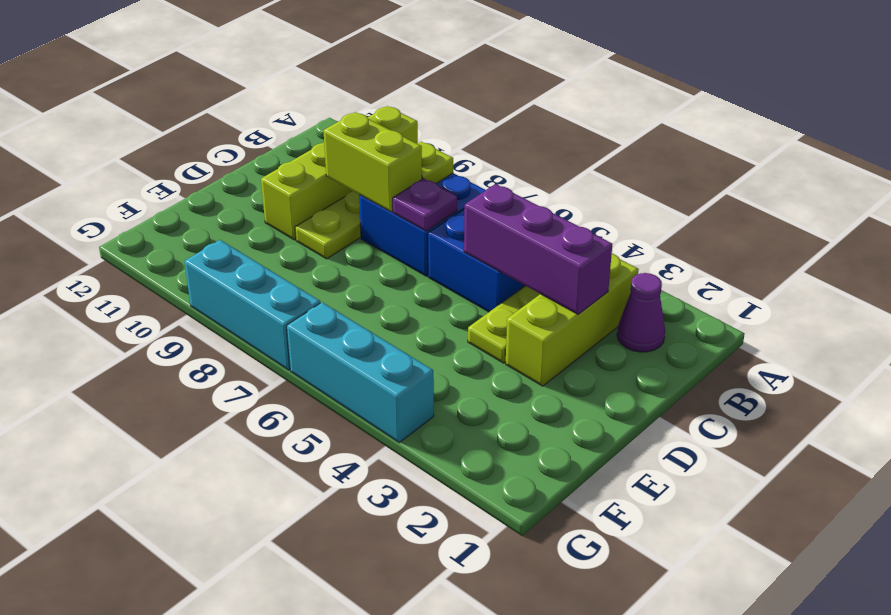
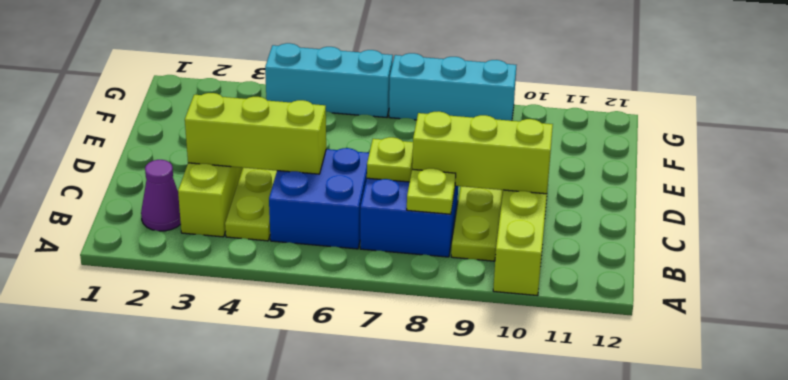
purple 1x3 brick [464,184,612,314] -> lime 1x3 brick [185,93,326,174]
purple 1x1 plate [393,178,457,231] -> lime 1x1 plate [367,137,413,182]
lime 1x2 brick [323,112,422,212] -> lime 1x3 brick [412,111,553,194]

